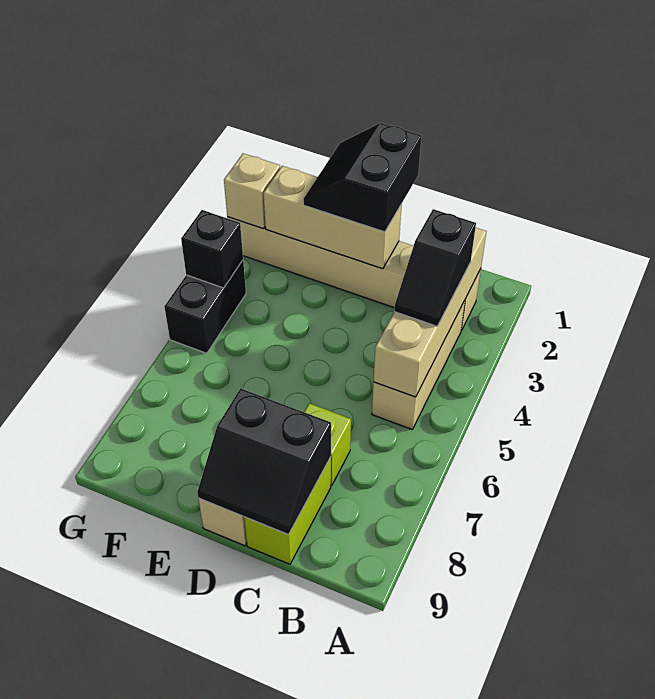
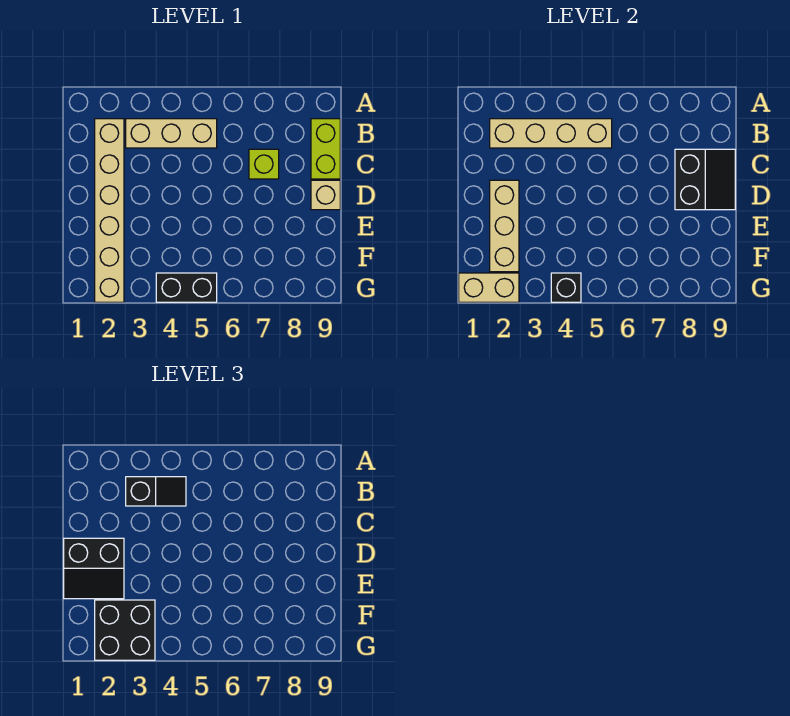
lime 1x2 brick [244,457,331,564] -> lime 1x2 brick turned to [311,119,340,179]
none -> black 2x2 brick [95,600,155,660]
tan 1x1 brick [224,153,280,229] -> tan 1x2 brick [459,273,519,302]

